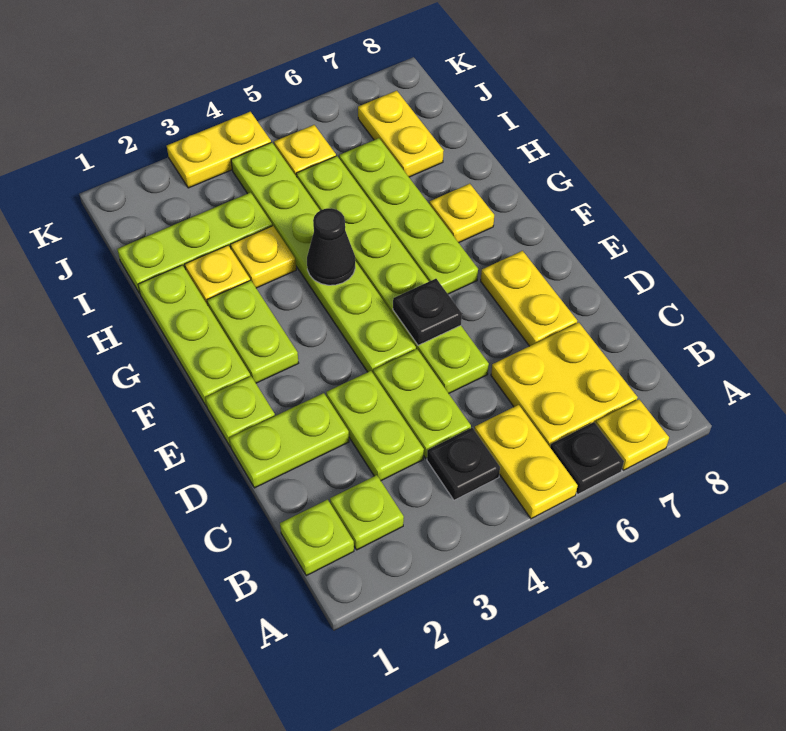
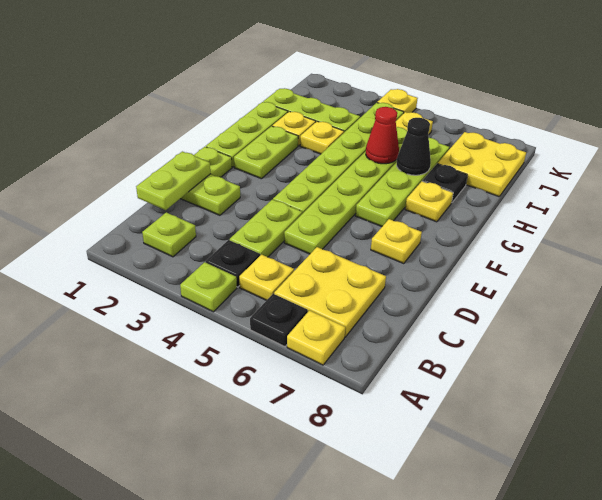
yellow 1x2 plate [474,405,578,519] -> yellow 1x1 plate [239,255,294,301]
lime 1x1 plate [280,500,354,576] -> lime 1x1 plate moved to [180,262,237,312]
lime 1x2 plate [326,371,424,481] -> lime 1x2 plate moved to [136,151,210,210]
yellow 1x2 plate [481,251,577,346] -> yellow 1x1 plate [371,219,422,264]
black 1x1 plate [393,279,462,345] -> black 1x1 plate moved to [423,164,468,202]
black 1x1 cone [307,208,355,285] -> black 1x1 cone moved to [397,118,431,175]
none -> red 1x1 cone [366,107,399,164]
yellow 1x2 plate [358,91,444,177] -> yellow 2x2 plate [438,132,526,196]
yellow 1x2 plate [167,112,271,188] -> yellow 1x1 plate [377,89,418,113]

